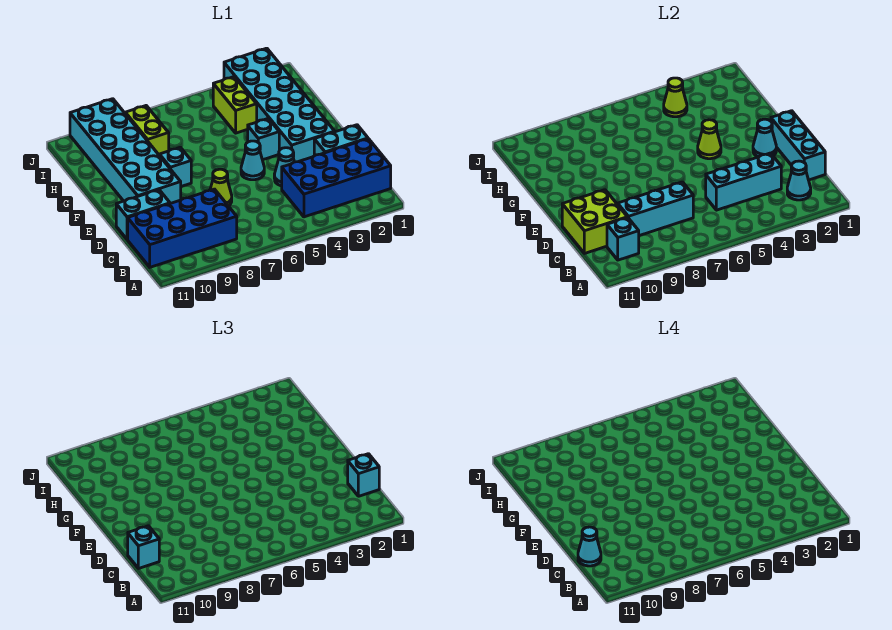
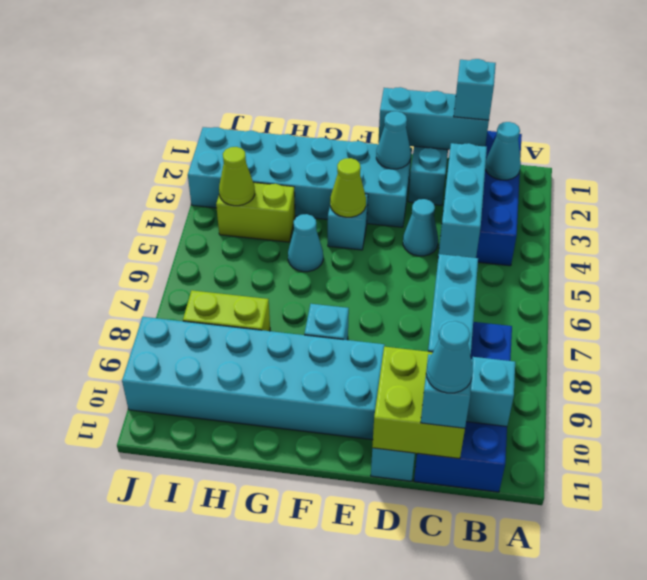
lime 1x1 cone [210,169,232,206] -> none
cyan 1x1 cone [241,141,264,180] -> cyan 1x1 cone moved to [288,214,323,272]

